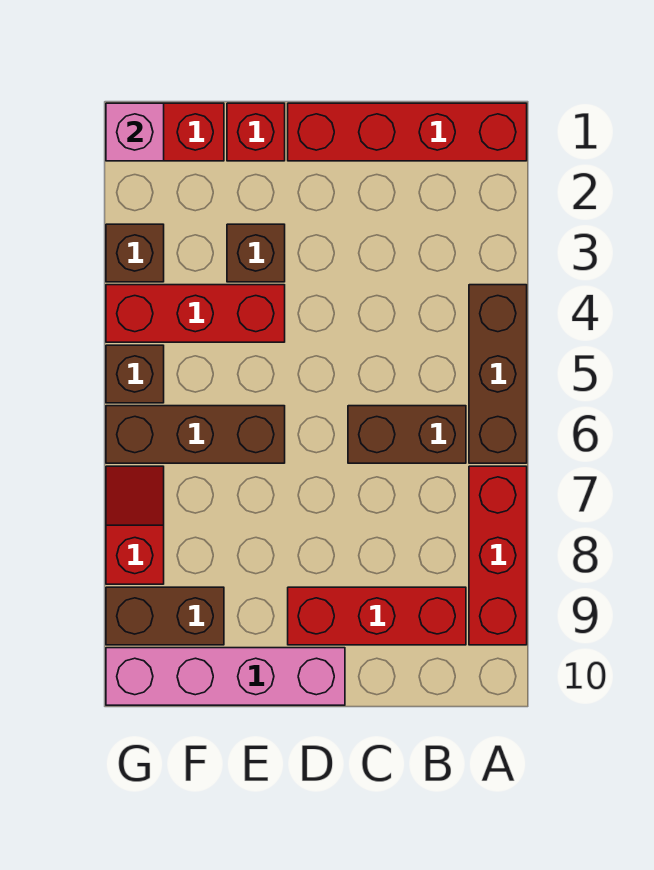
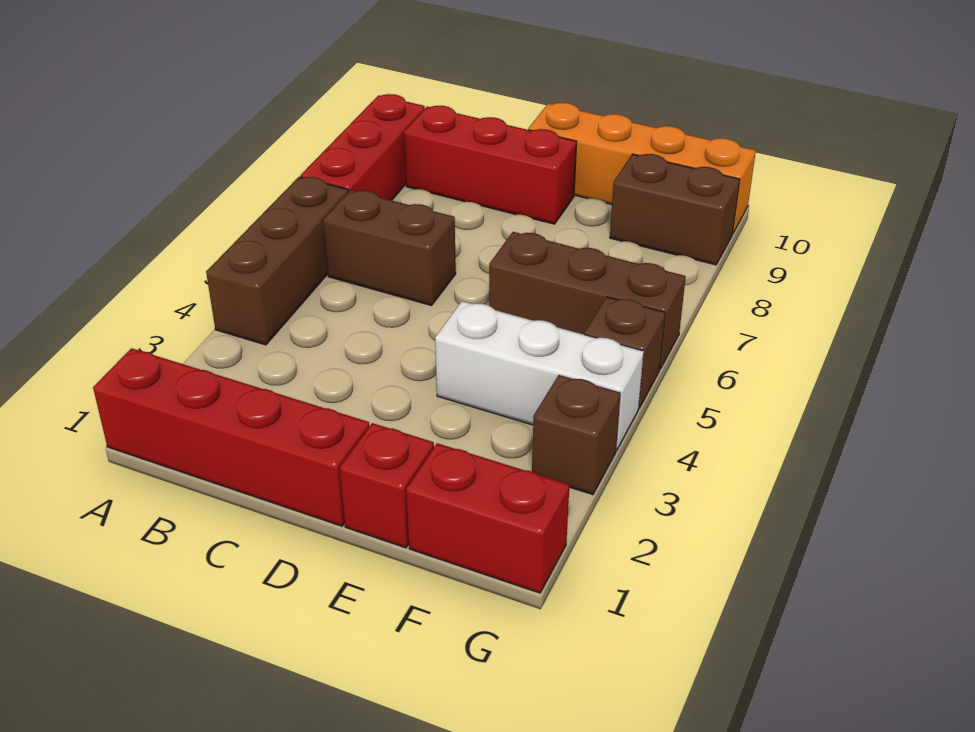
pink 1x4 brick [106,648,345,705] -> orange 1x4 brick [528,103,756,234]
brown 1x1 brick [227,224,285,282] -> none
red 1x3 brick [106,285,285,342] -> white 1x3 brick [435,301,644,450]
pink 1x1 brick [106,103,164,161] -> none
red 1x2 slope [106,466,164,584] -> none

